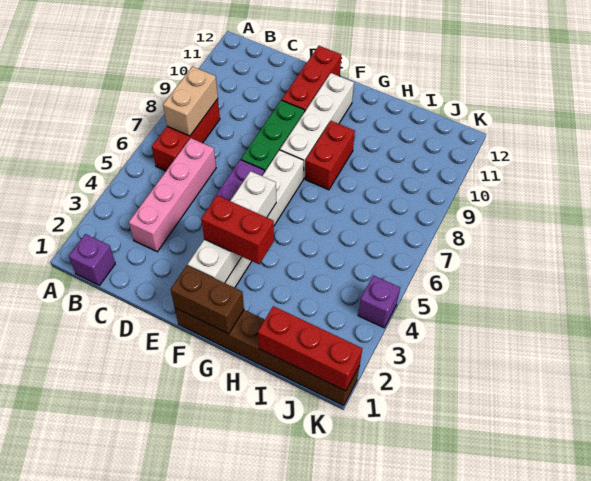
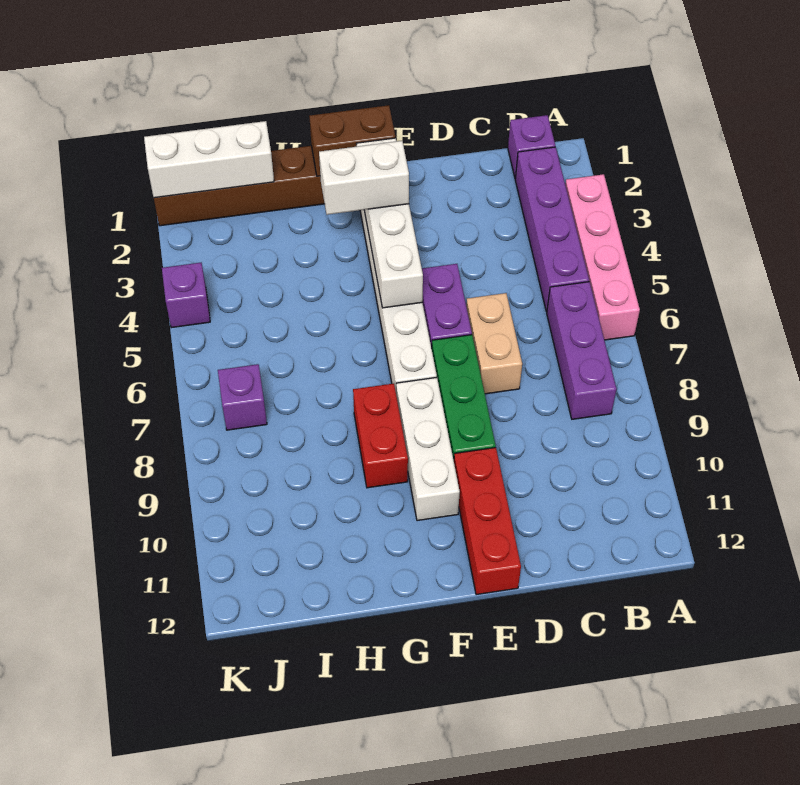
none -> purple 1x4 brick [515,147,589,312]
red 1x3 brick [152,99,220,171] -> purple 1x3 brick [547,282,617,419]
tan 1x2 brick [163,66,218,136] -> tan 1x2 brick moved to [466,293,522,394]
pink 1x4 brick [129,138,216,252] -> pink 1x4 brick moved to [565,174,640,340]
red 1x2 brick [201,195,274,264] -> white 1x2 brick [319,141,409,215]
white 1x4 brick [280,73,354,179] -> white 1x3 brick [396,378,460,521]
red 1x3 brick [258,306,362,391] -> white 1x3 brick [144,121,274,198]
none -> purple 1x1 brick [218,364,267,430]

